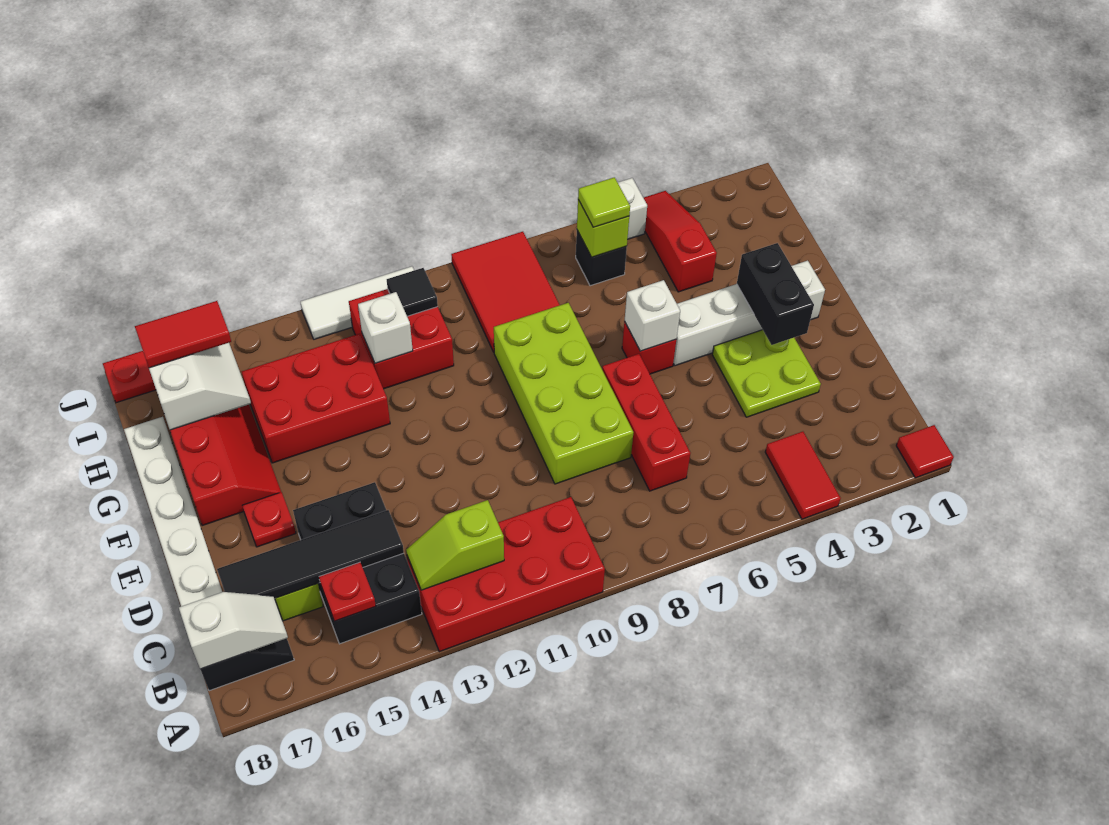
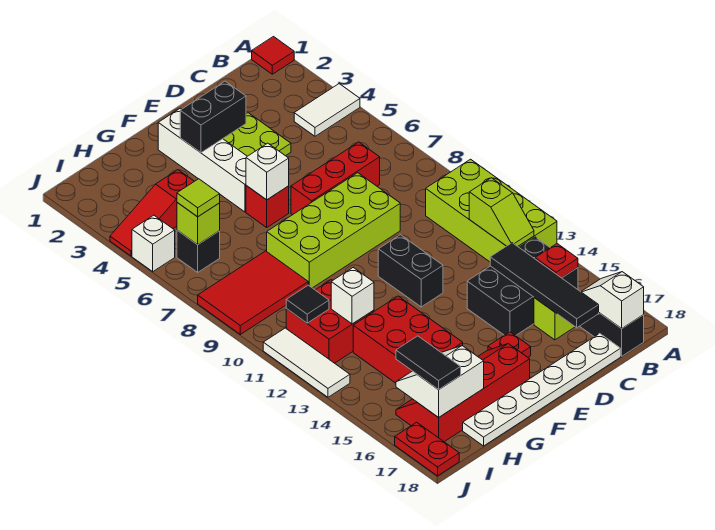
red 1x2 tile [765,432,841,519] -> white 1x2 tile [294,84,360,136]
red 2x4 brick [407,497,605,652] -> lime 2x4 brick [426,159,557,262]
none -> black 1x2 brick [378,235,443,307]
red 1x2 tile [135,301,231,368] -> black 1x2 tile [396,336,461,390]

